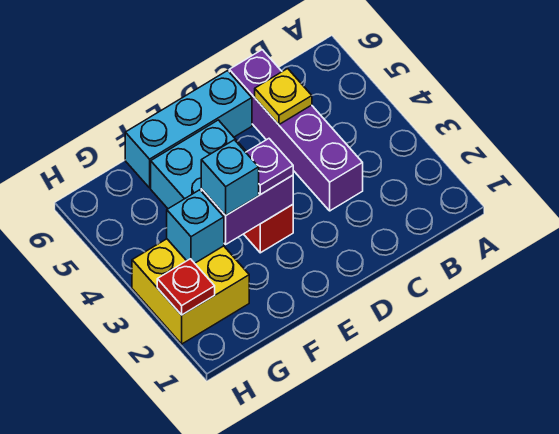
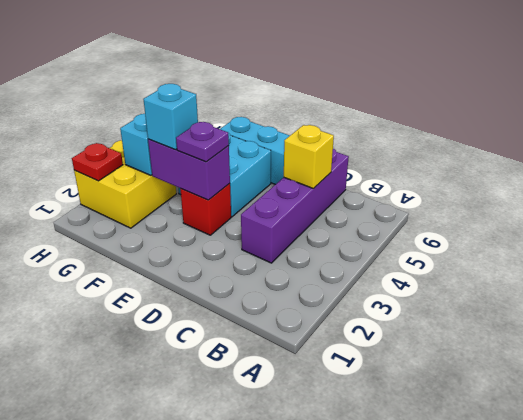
yellow 1x1 plate [255,68,312,125] -> yellow 1x1 brick [284,125,334,189]

